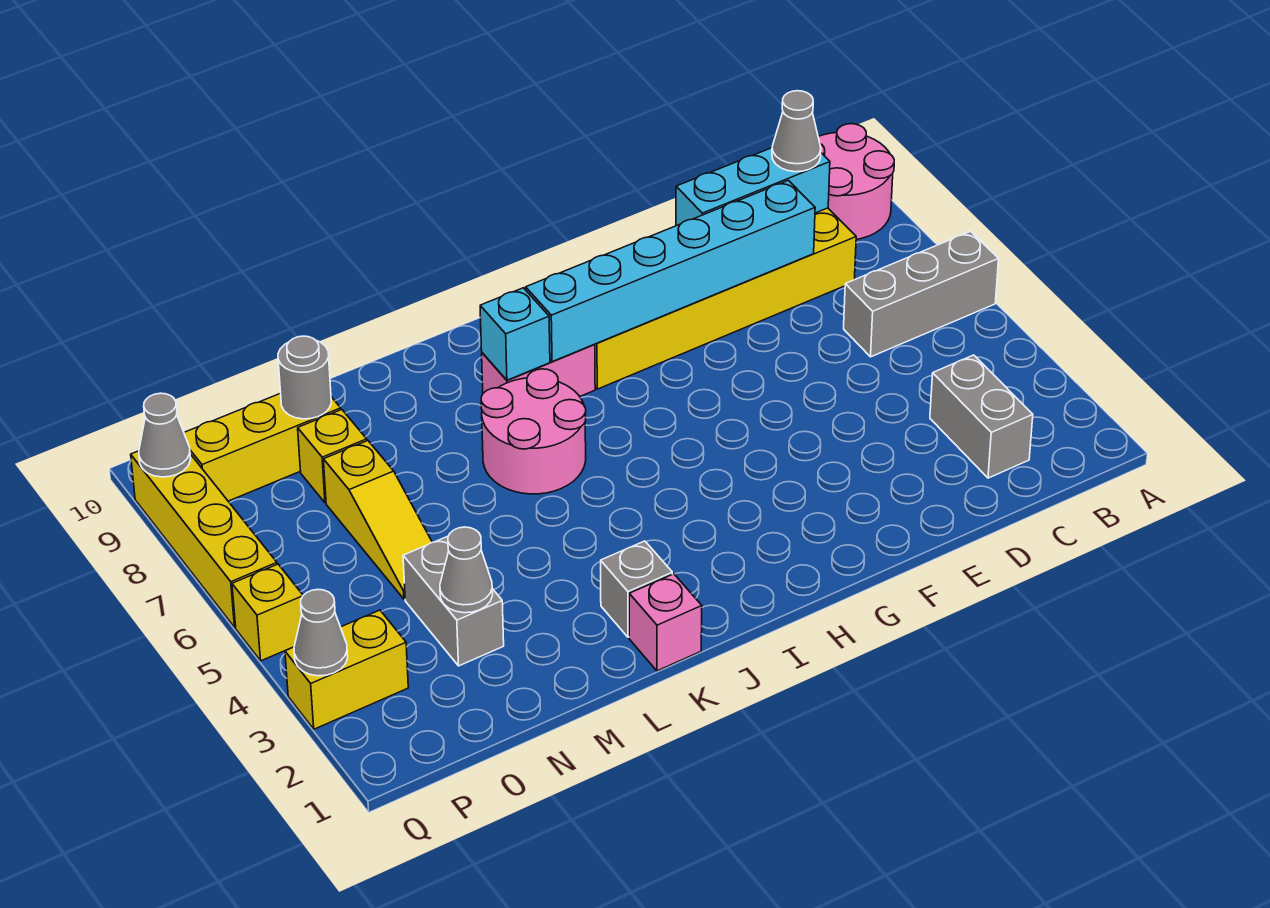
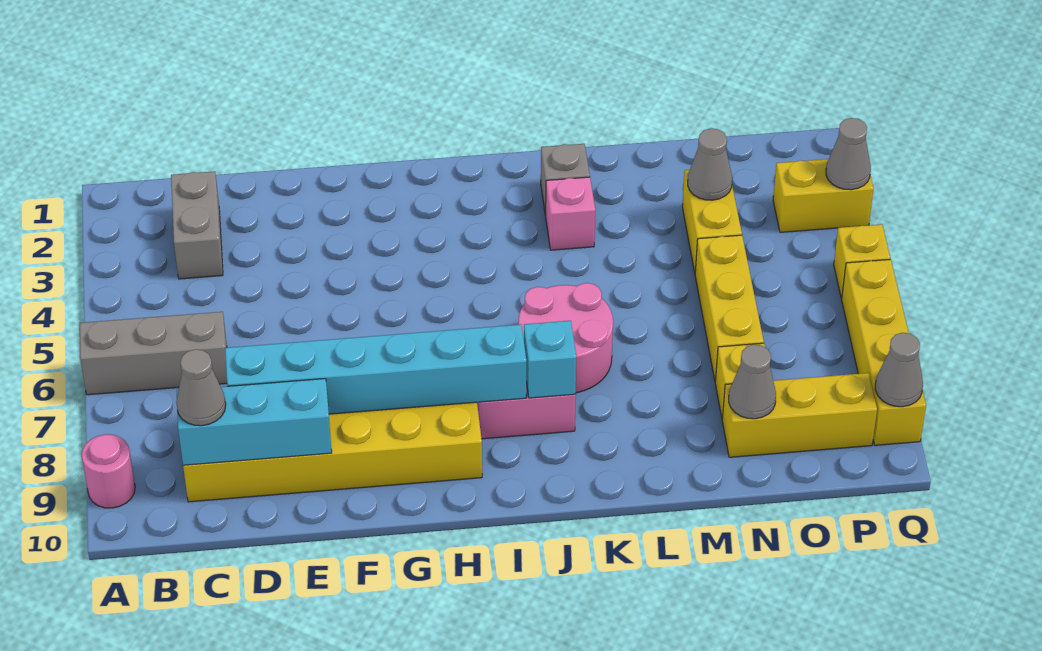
pink 2x2 round brick [818,124,894,240] -> pink 1x1 round brick [82,434,135,508]
pink 1x1 brick [629,574,702,671] -> pink 1x1 brick moved to [546,177,595,250]
grey 1x2 brick [403,536,504,666] -> yellow 1x2 brick [682,170,742,272]
yellow 1x3 slope [323,441,432,599] -> yellow 1x3 brick [695,235,764,381]
grey 1x1 round brick [278,336,331,419] -> grey 1x1 cone [729,344,776,419]

